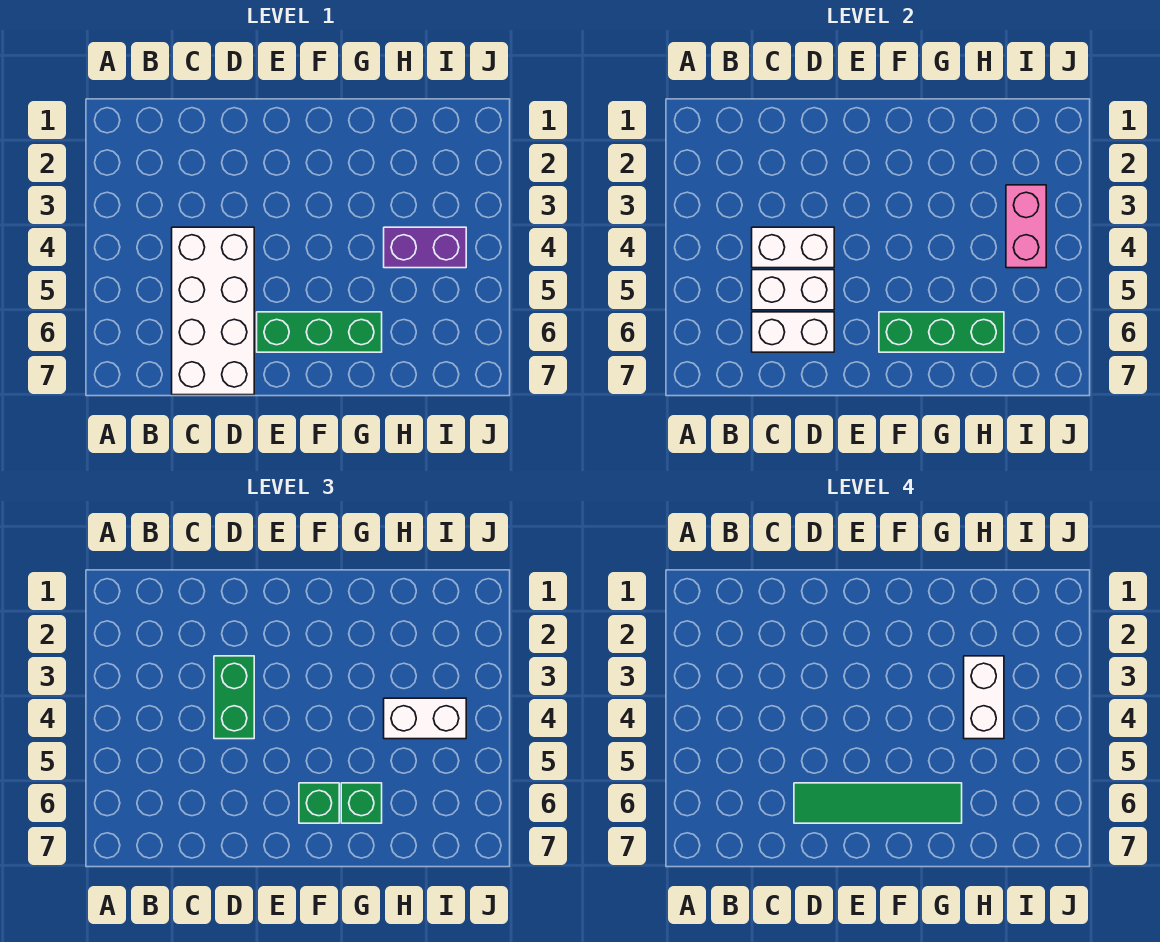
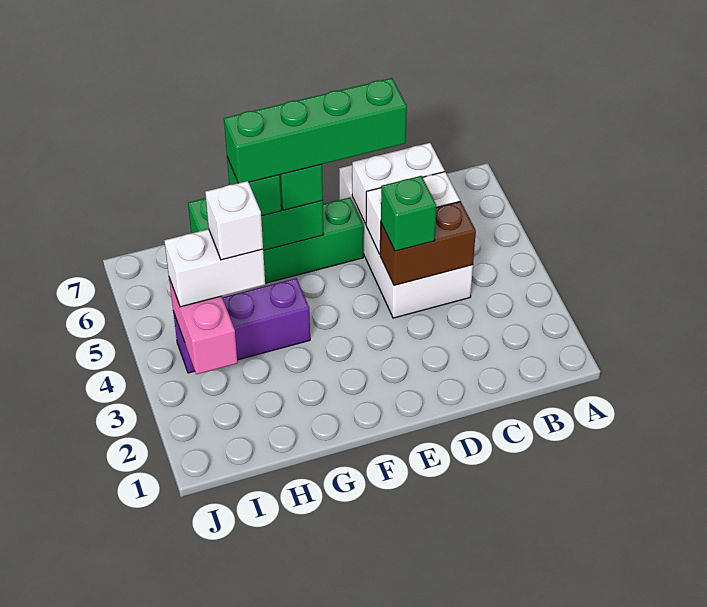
white 1x2 brick [752,227,834,268] -> brown 1x2 brick [380,201,476,285]
green 1x2 brick [214,656,254,739] -> green 1x1 brick [381,176,436,251]
green 1x4 tile [794,783,962,823] -> green 1x4 brick [224,78,407,183]
white 1x2 brick [964,656,1004,739] -> white 1x1 brick [205,181,263,260]
purple 1x2 brick [384,227,466,268] -> purple 1x3 brick [173,278,310,373]

